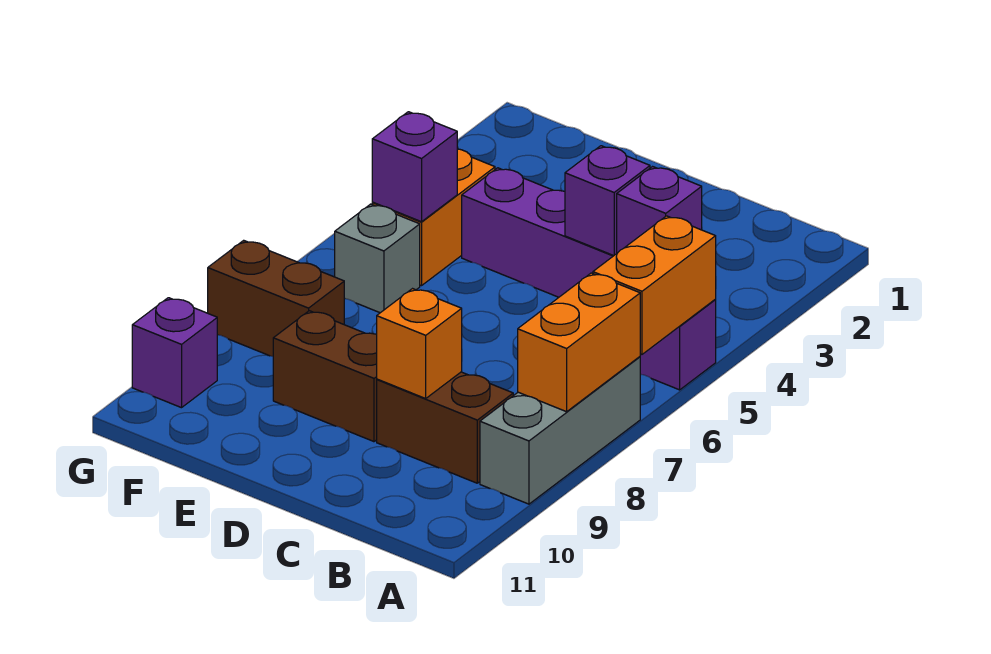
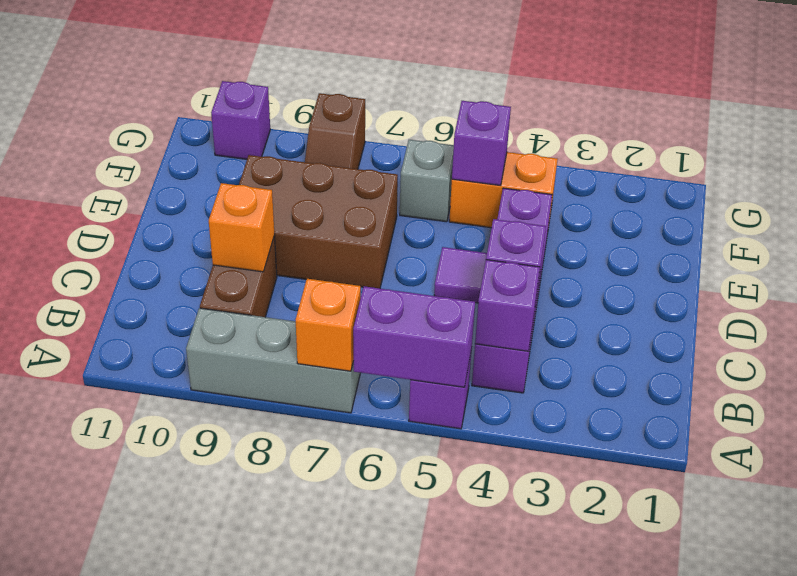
orange 1x2 brick [593,216,716,354] -> purple 1x2 brick [353,286,475,387]
orange 1x2 brick [518,273,640,412] -> orange 1x1 brick [296,279,361,371]
none -> purple 1x1 tile [434,247,487,303]
brown 1x2 brick [273,311,377,442] -> brown 2x3 brick [239,155,398,288]
brown 1x2 brick [208,240,344,356] -> brown 1x2 slope [305,93,365,169]

